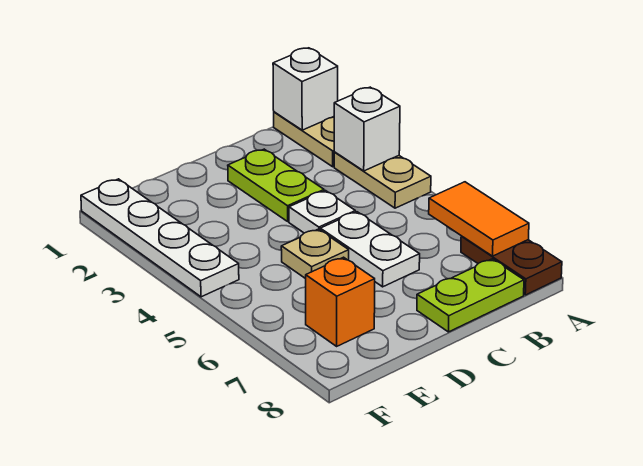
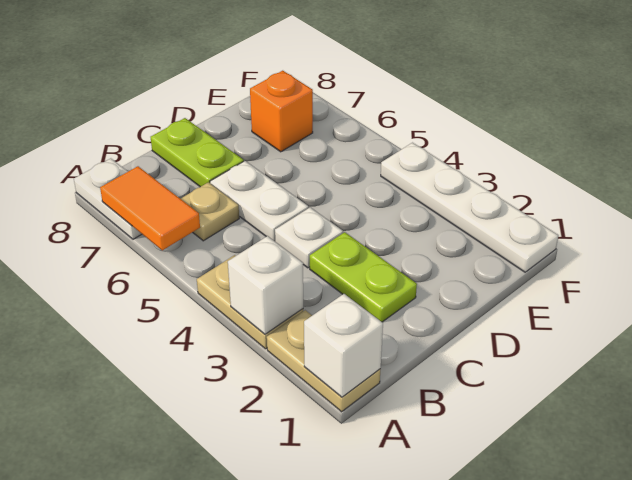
brown 1x2 plate [461,236,562,295] -> white 1x2 plate [74,158,142,239]
lime 1x2 plate [417,259,524,332] -> lime 1x2 plate turned to [151,118,244,187]
tan 1x1 plate [281,229,349,279] -> tan 1x1 plate moved to [181,182,239,241]

